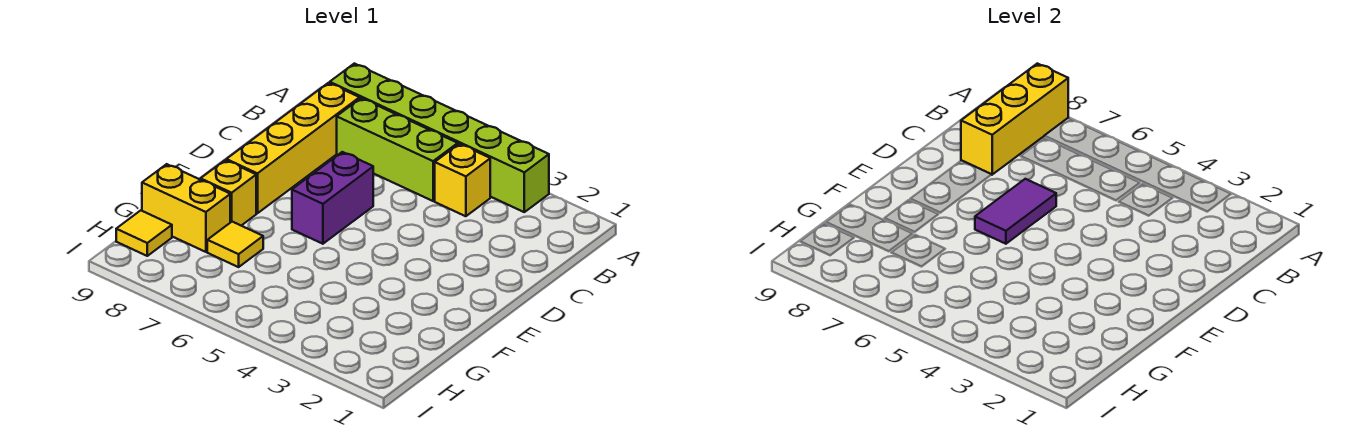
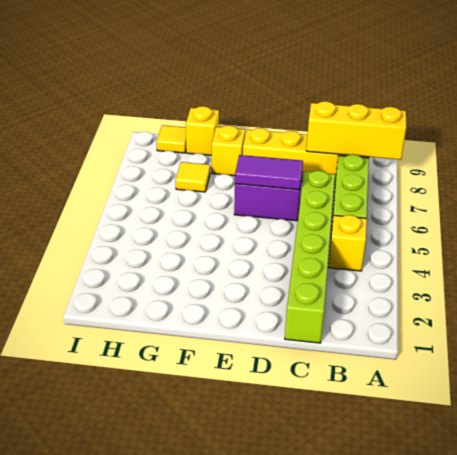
lime 1x6 brick [330,64,549,212] -> lime 1x6 brick moved to [285,171,335,343]
yellow 1x2 brick [142,164,230,252] -> yellow 1x1 brick [186,106,219,155]

